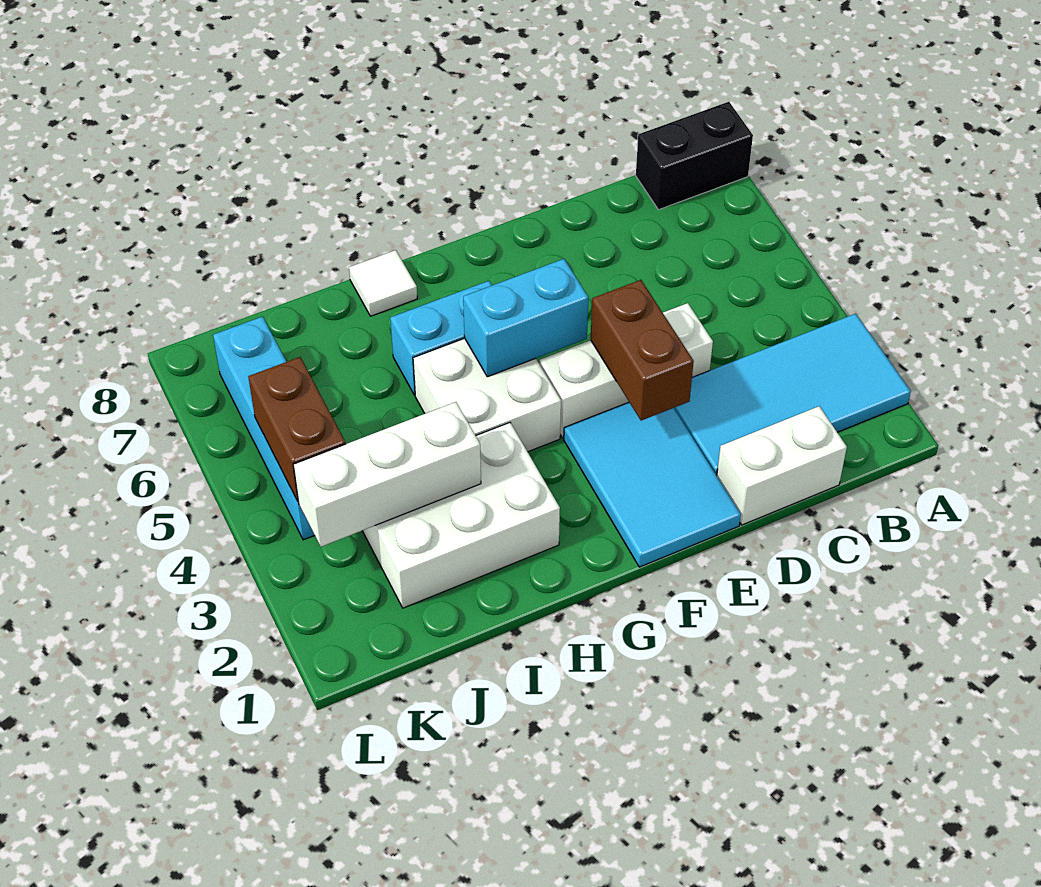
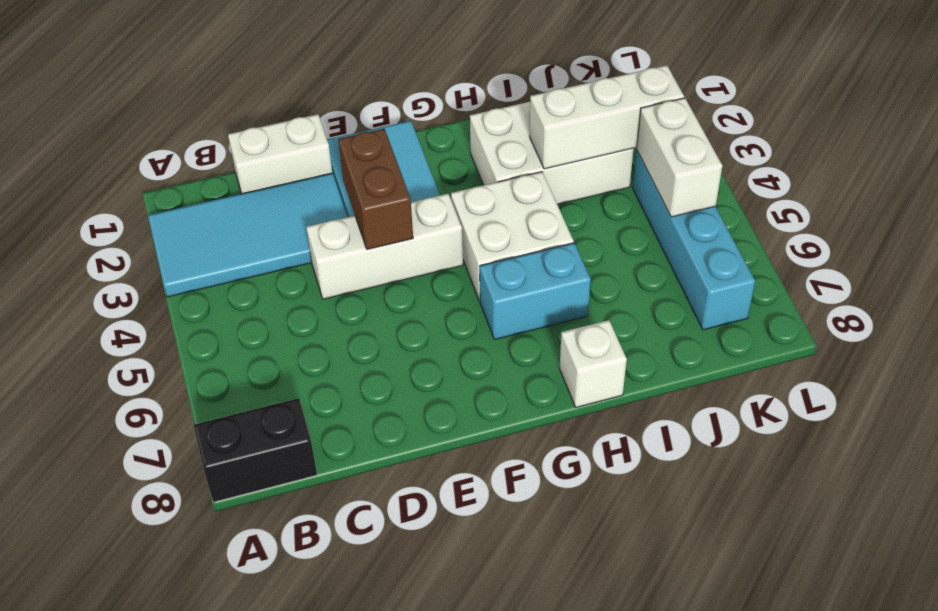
cyan 1x2 brick [463,259,589,377] -> none
white 1x1 tile [349,250,417,316] -> white 1x1 brick [560,320,627,407]
brown 1x2 brick [248,357,346,501] -> white 1x2 brick [637,98,722,217]

